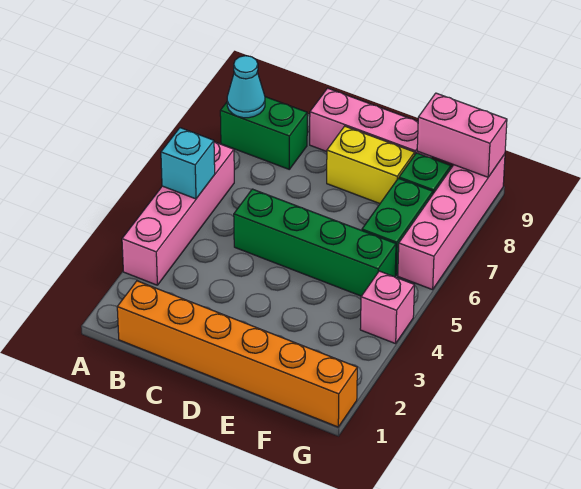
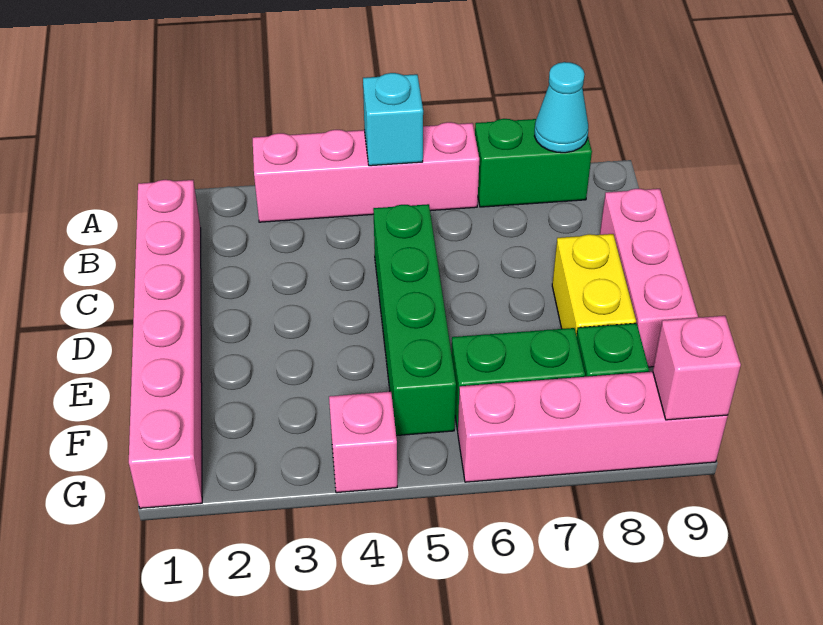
green 1x2 brick [220,97,307,169] -> green 1x2 brick turned to [475,119,592,207]
orange 1x6 brick [117,281,357,427] -> pink 1x6 brick [129,180,202,508]
pink 1x2 brick [417,93,507,177] -> pink 1x1 brick [653,316,741,420]

